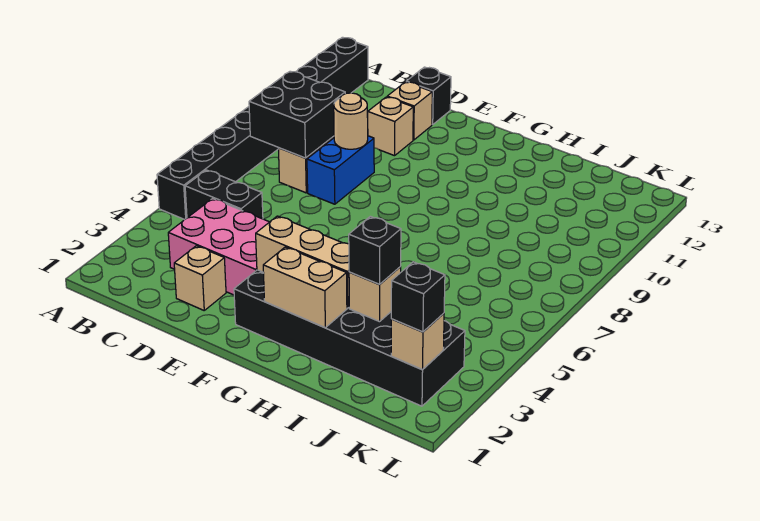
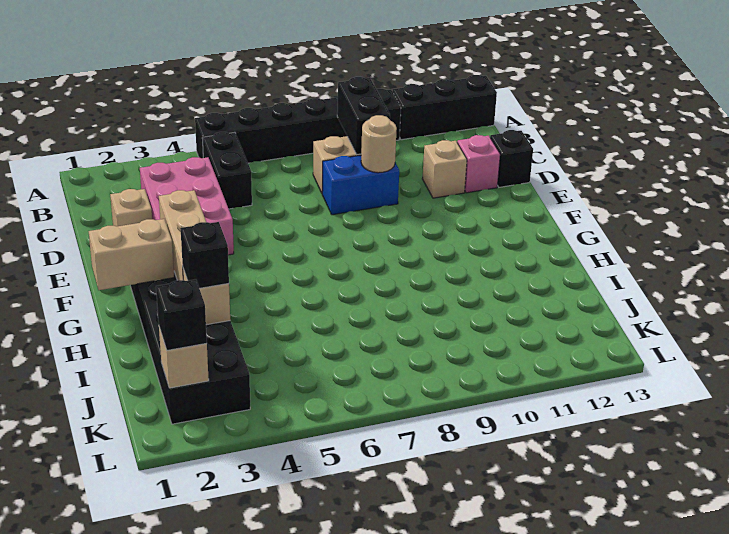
black 2x2 brick [249,71,345,158] -> black 1x2 brick [337,77,390,154]
tan 1x1 brick [387,82,432,140] -> pink 1x1 brick [457,135,500,193]
tan 1x2 brick [263,247,347,328] -> tan 1x2 brick turned to [89,219,174,290]

